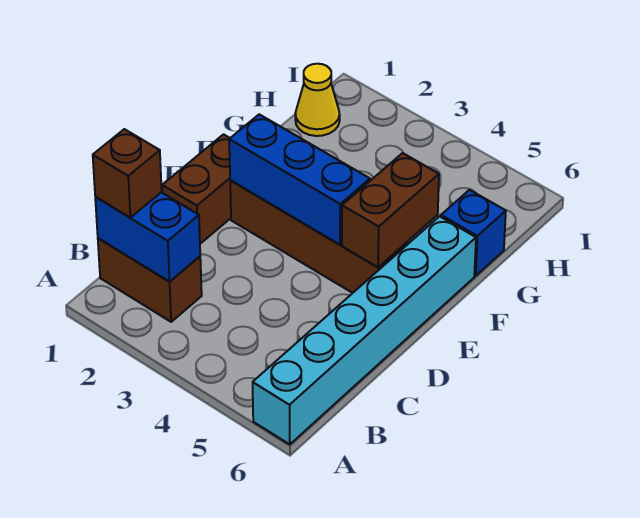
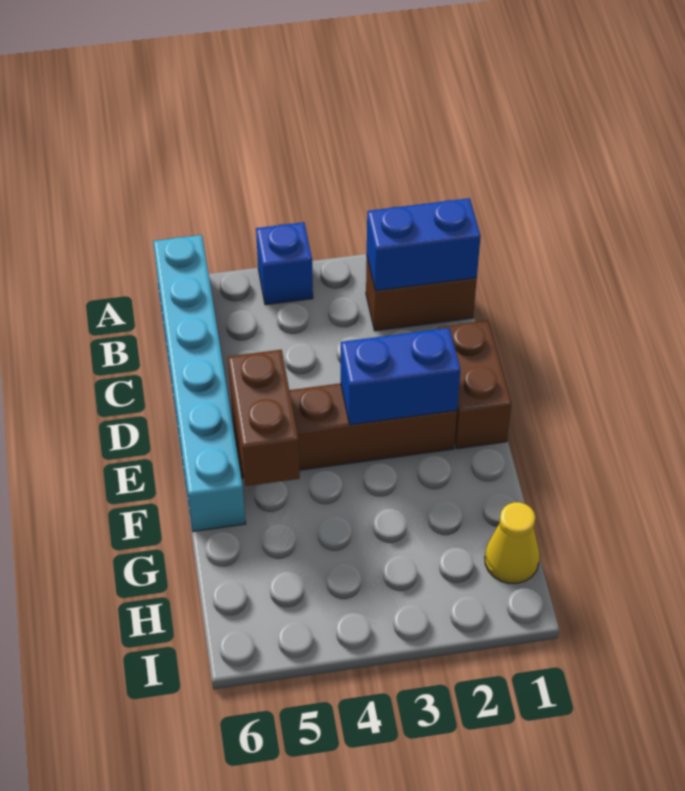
brown 1x1 brick [93,129,162,218] -> none
blue 1x3 brick [229,114,370,245] -> blue 1x2 brick [341,328,460,425]
blue 1x1 brick [441,190,506,276] -> blue 1x1 brick moved to [256,222,313,305]

